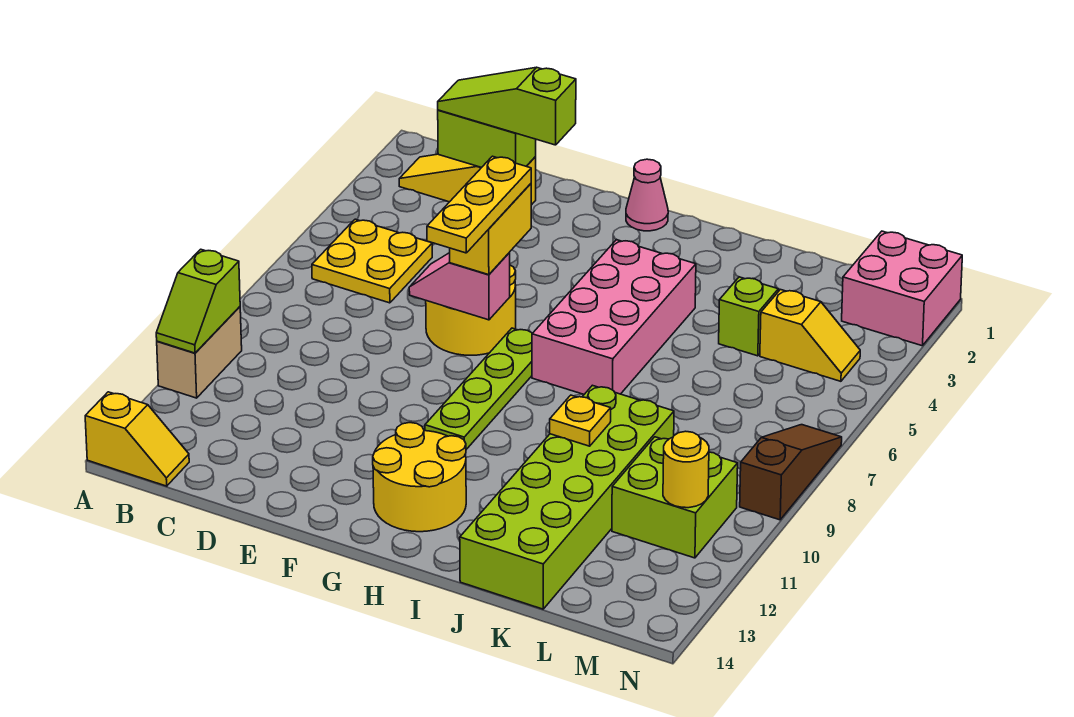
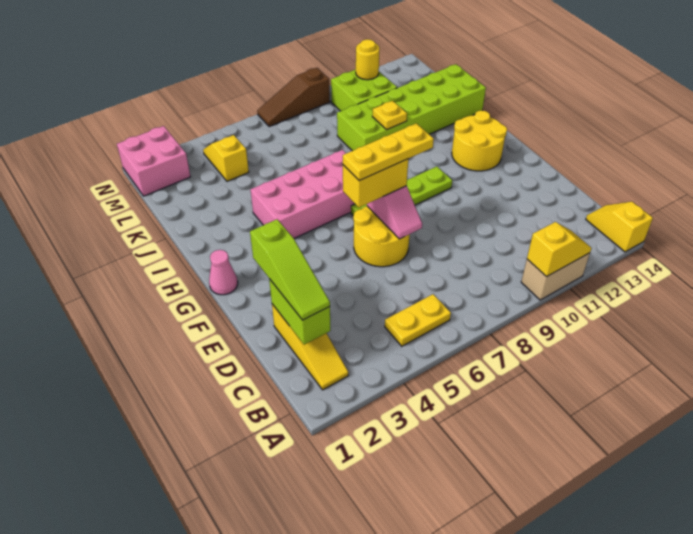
lime 1x2 slope [156,249,240,353] -> yellow 1x2 slope [527,222,592,277]
yellow 2x2 plate [312,219,432,303] -> yellow 1x2 plate [385,294,451,346]
lime 1x1 brick [719,277,778,356] -> none

